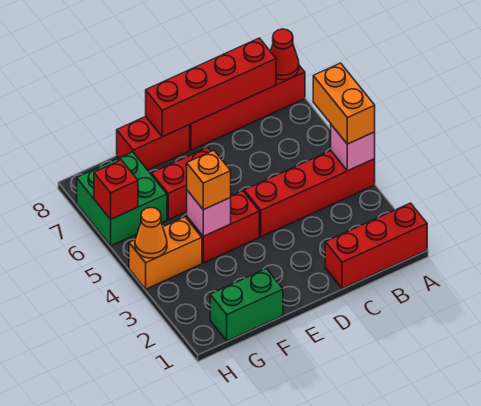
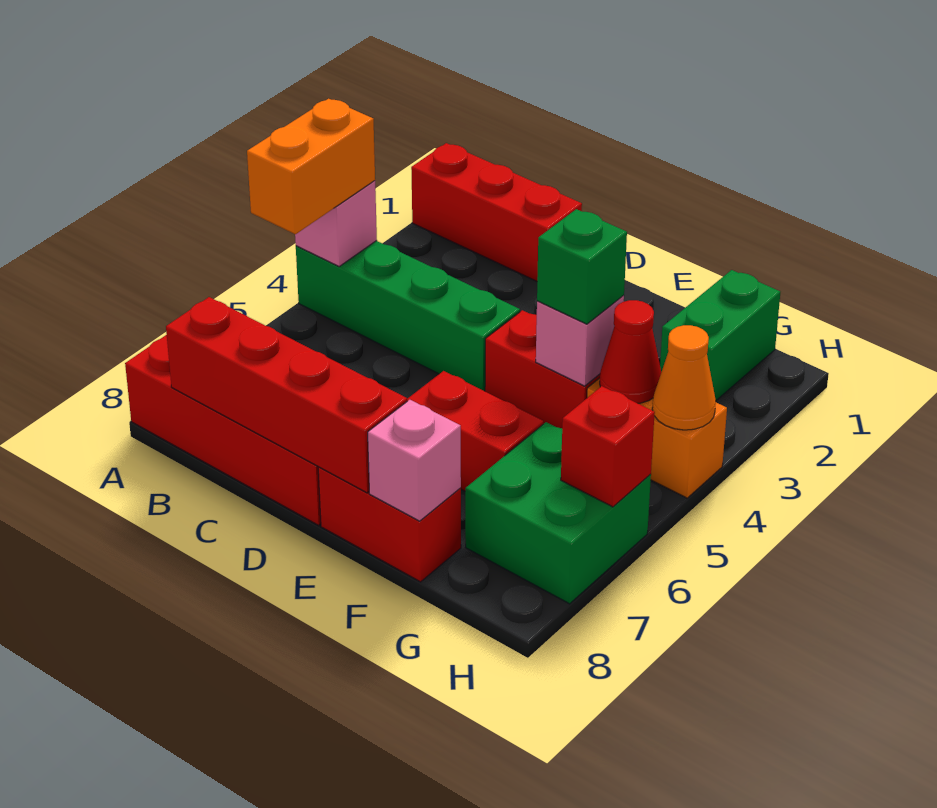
red 1x4 brick [244,151,375,237] -> green 1x4 brick [296,241,520,391]
red 1x1 cone [270,29,299,80] -> red 1x1 cone moved to [600,300,661,403]
green 1x2 brick [210,269,283,341] -> green 1x2 brick turned to [660,270,780,400]
orange 1x1 brick [187,150,231,210] -> green 1x1 brick [537,209,627,324]
none -> pink 1x1 brick [368,400,461,521]

